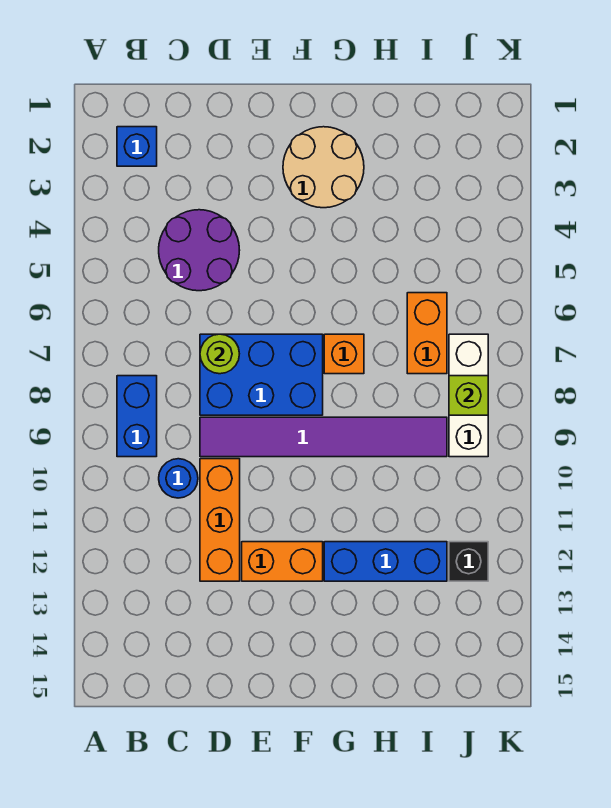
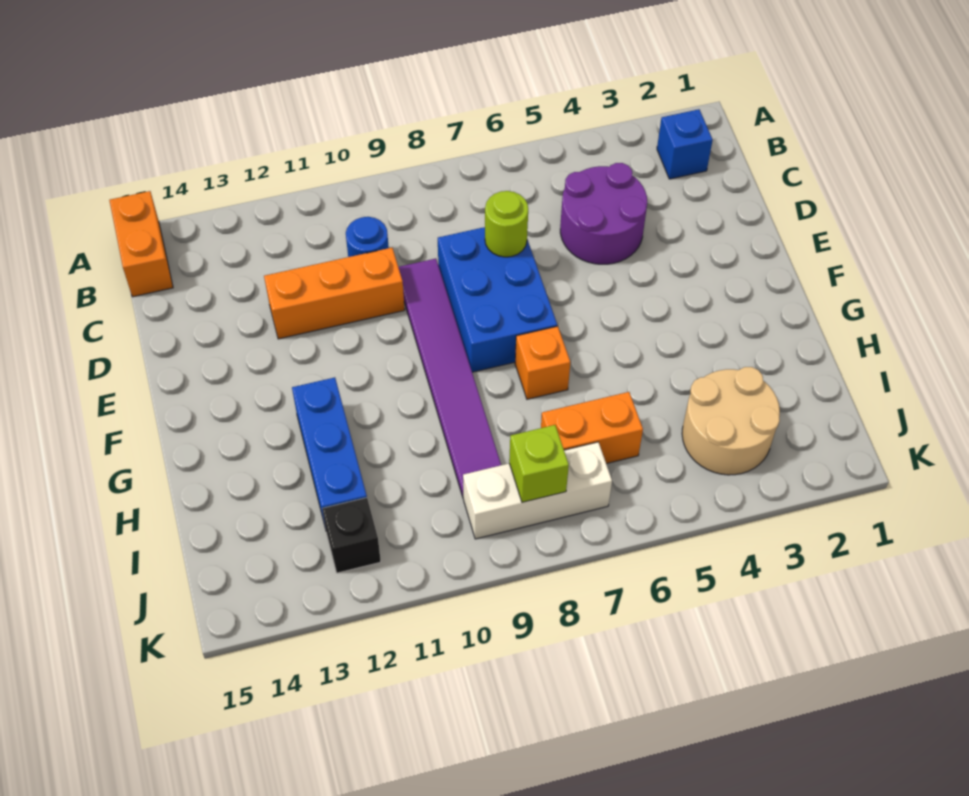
blue 1x2 brick [117,376,157,457] -> none
orange 1x2 brick [242,542,323,581] -> orange 1x2 brick moved to [109,191,173,297]
tan 2x2 round brick [283,127,364,208] -> tan 2x2 round brick moved to [682,367,780,475]

